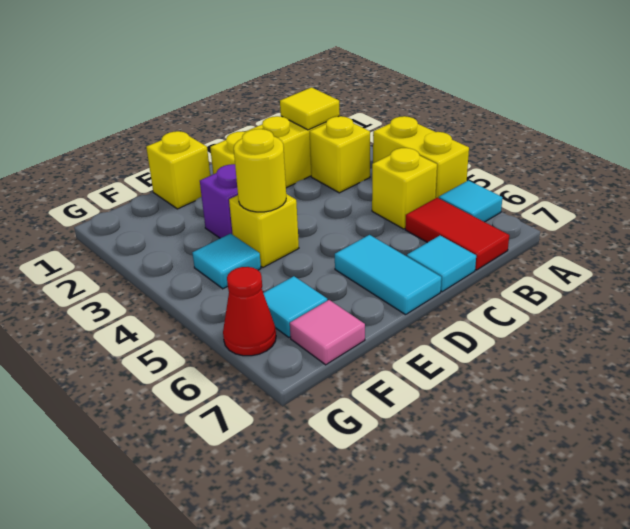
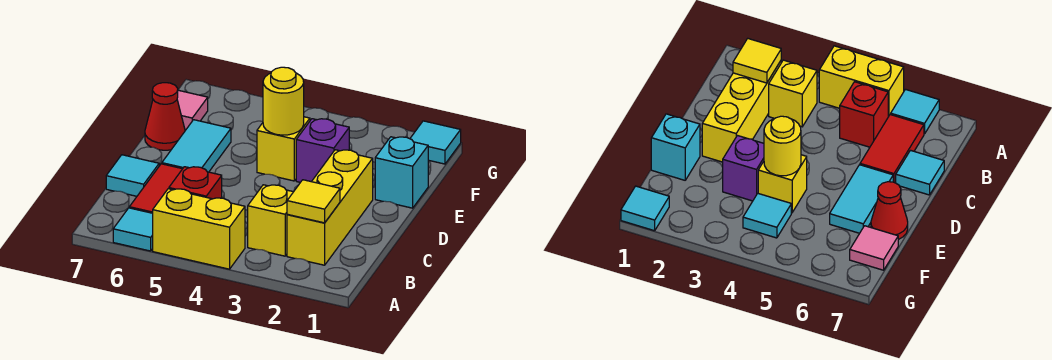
yellow 1x1 brick [372,148,437,229] -> red 1x1 brick [169,167,222,199]
red 1x2 tile [405,198,509,270] -> red 1x2 tile turned to [129,164,182,213]
cyan 1x2 tile [335,235,441,315] -> cyan 1x2 tile turned to [162,120,231,172]
yellow 1x1 brick [146,131,211,209] -> cyan 1x1 brick [375,137,428,208]
cyan 1x1 tile [263,276,327,337] -> cyan 1x1 tile moved to [410,121,461,164]
red 1x1 cone [223,267,276,356] -> red 1x1 cone moved to [145,83,185,150]

